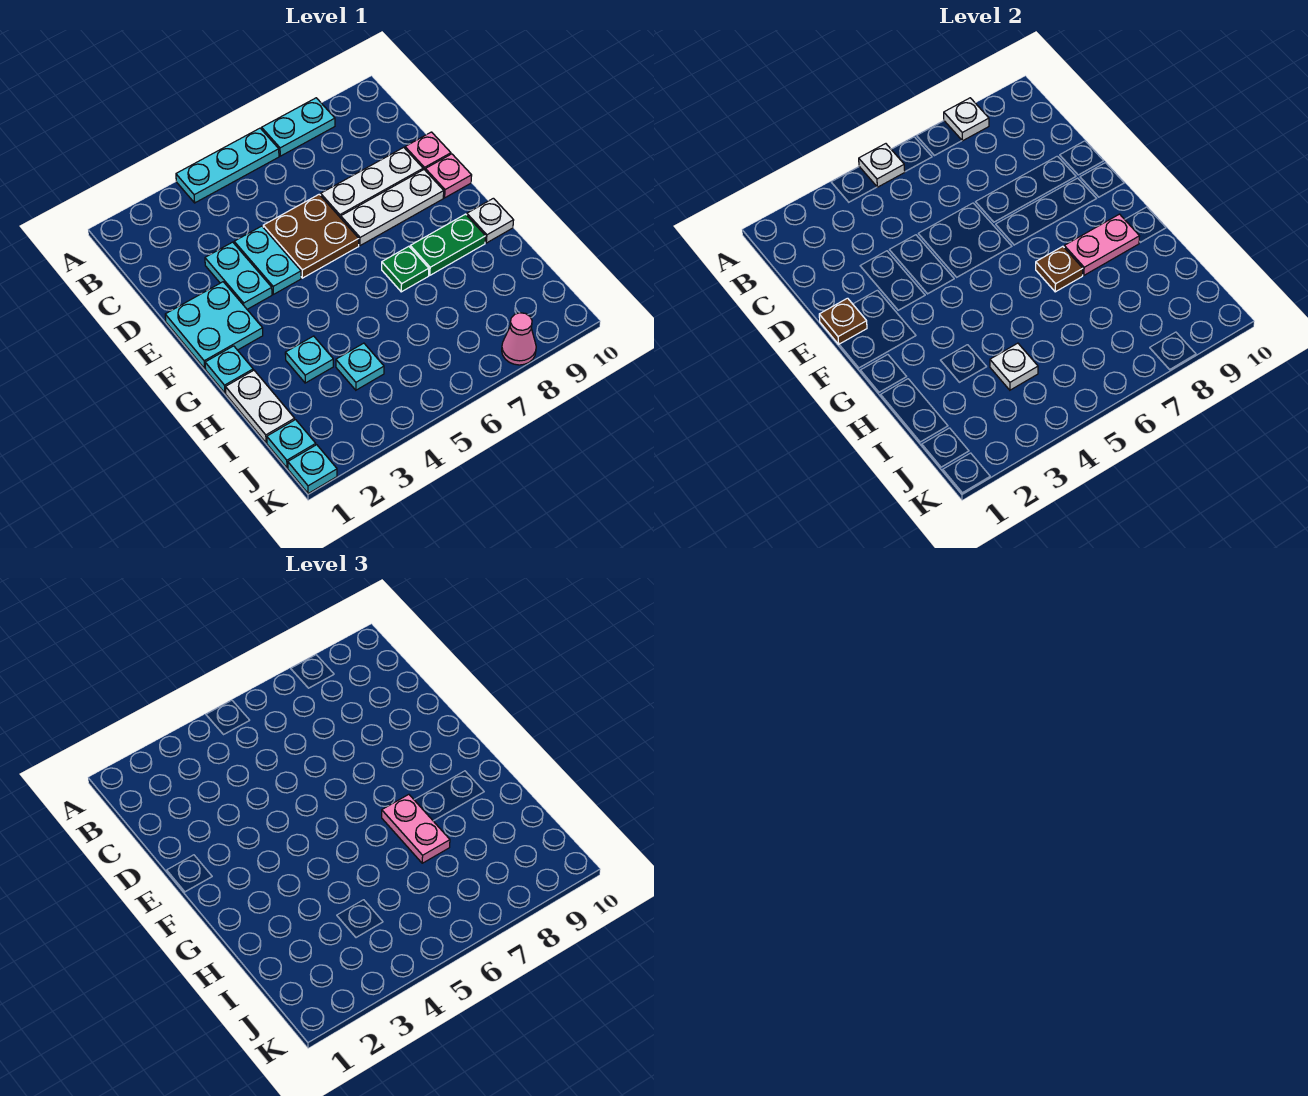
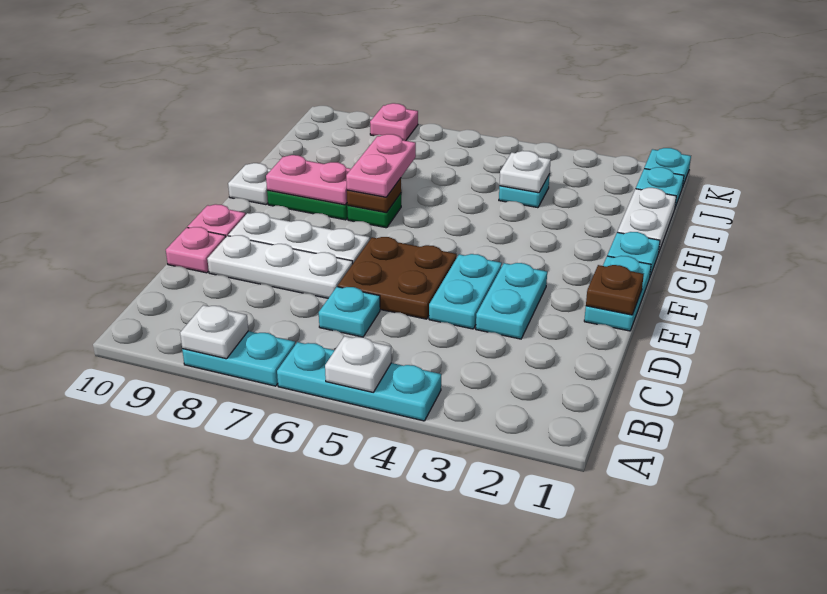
cyan 2x2 plate [165,282,263,368] -> cyan 1x2 plate [584,256,651,331]
cyan 1x1 plate [285,336,333,383] -> cyan 1x1 plate moved to [319,287,380,337]
pink 1x1 cone [502,313,536,365] -> pink 1x1 plate [370,103,418,141]

